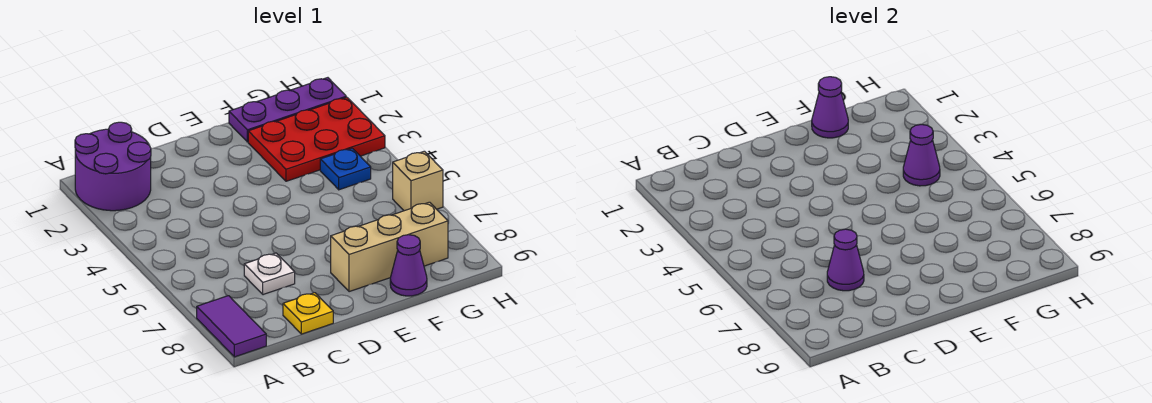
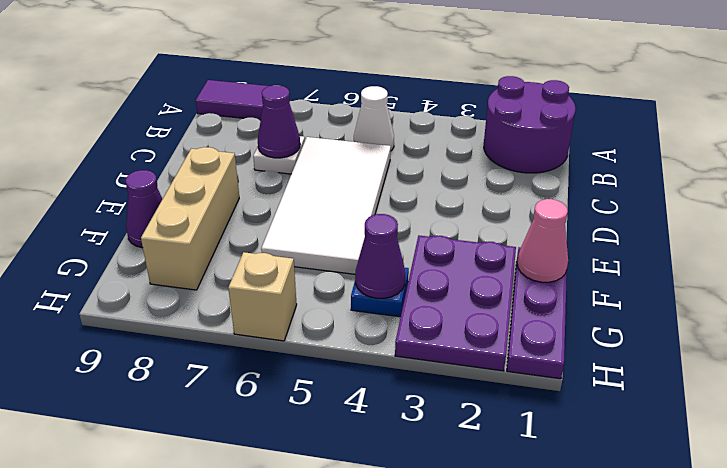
none -> white 1x1 cone [354,86,394,151]
none -> white 2x4 tile [261,137,391,274]
yellow 1x1 plate [283,293,333,334] -> none
purple 1x1 cone [812,77,848,138] -> pink 1x1 cone [517,199,568,282]
red 2x3 plate [248,97,385,181] -> purple 2x3 plate [395,236,516,371]

